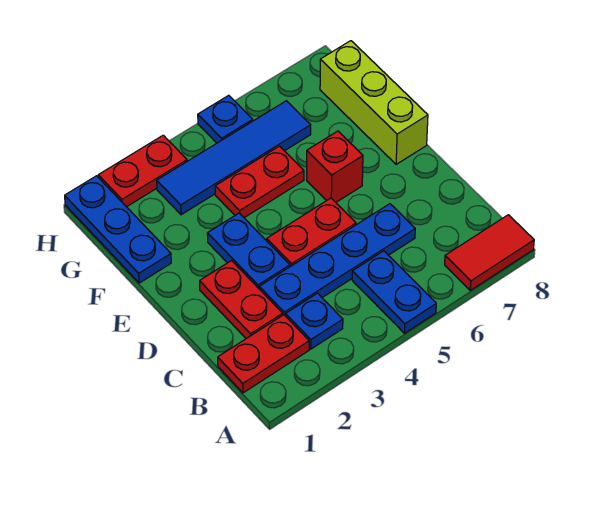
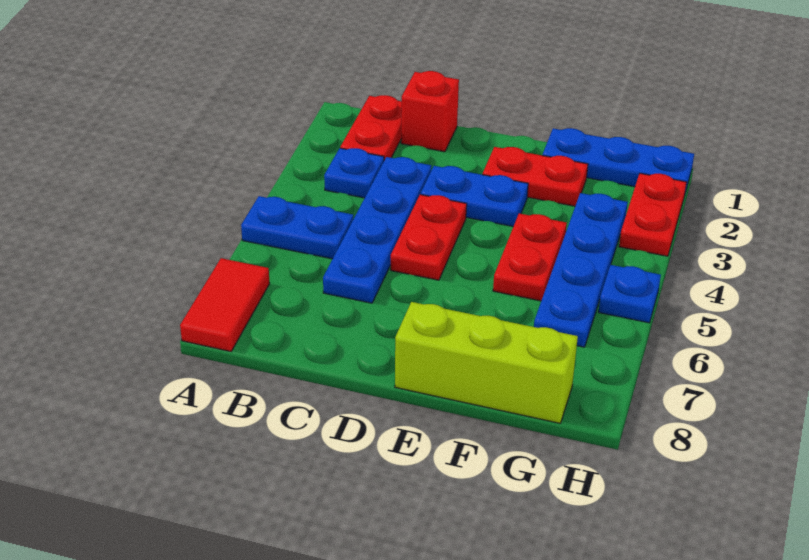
red 1x2 plate [200,261,283,339] -> red 1x2 plate moved to [482,147,588,206]
red 1x1 brick [307,131,363,202] -> red 1x1 brick moved to [401,71,459,152]
blue 1x4 tile [157,101,311,215] -> blue 1x4 plate [534,193,628,347]

